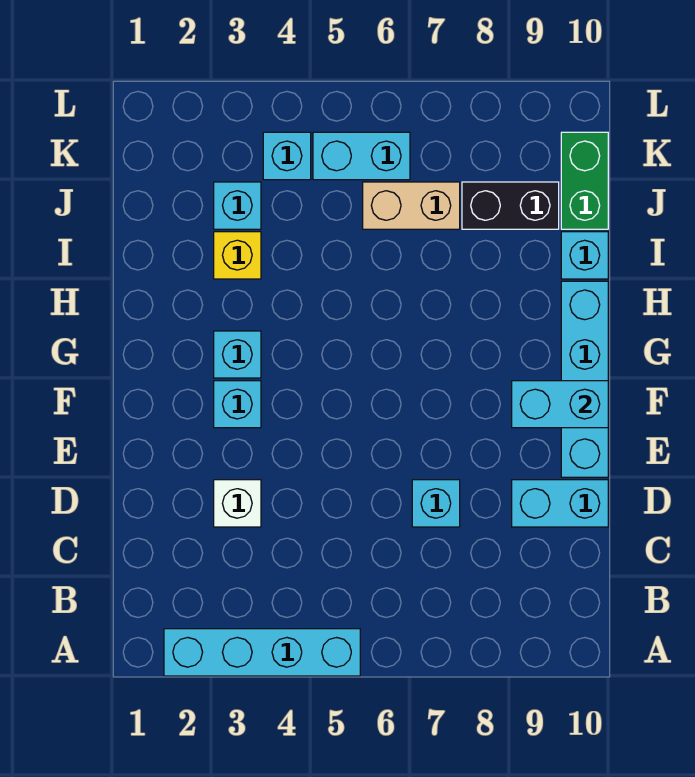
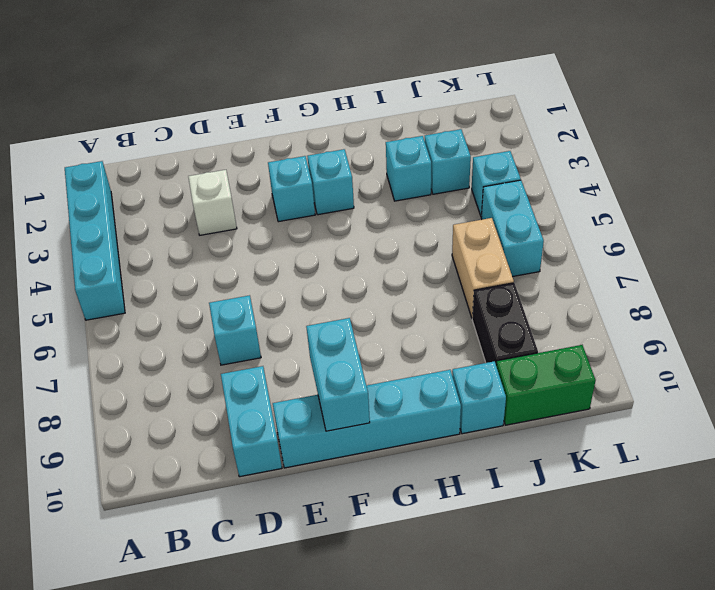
yellow 1x1 brick [214,232,261,279] -> cyan 1x1 brick [386,136,431,201]

